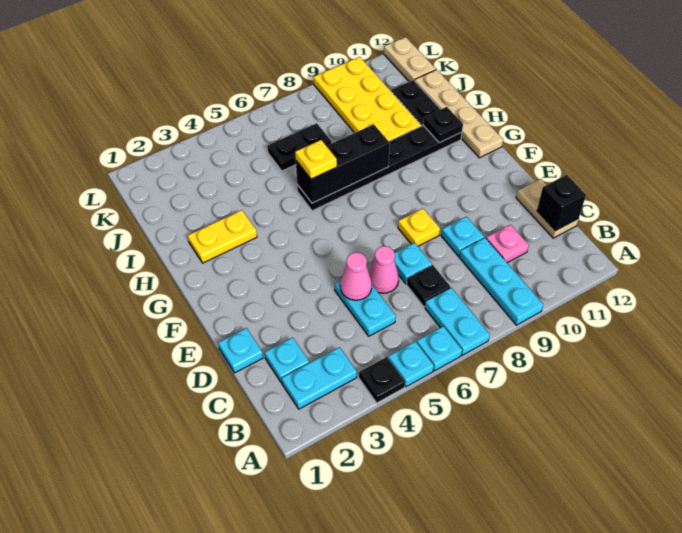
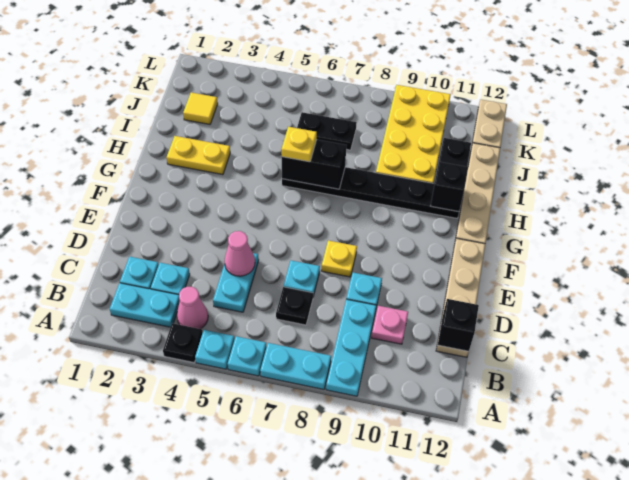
cyan 1x2 plate [425,288,490,355] -> cyan 1x2 plate turned to [260,343,331,389]
tan 1x2 plate [516,179,578,238] -> tan 1x4 plate [436,238,485,357]
cyan 1x1 plate [218,328,263,373] -> cyan 1x1 plate moved to [151,263,190,295]
pink 1x1 cone [369,246,399,293] -> pink 1x1 cone moved to [177,287,208,329]
black 1x3 brick [296,124,390,203] -> black 1x2 brick [282,140,346,189]
black 1x1 plate [423,107,463,143] -> black 1x1 brick [431,162,468,212]
none -> yellow 1x1 tile [183,93,218,124]

